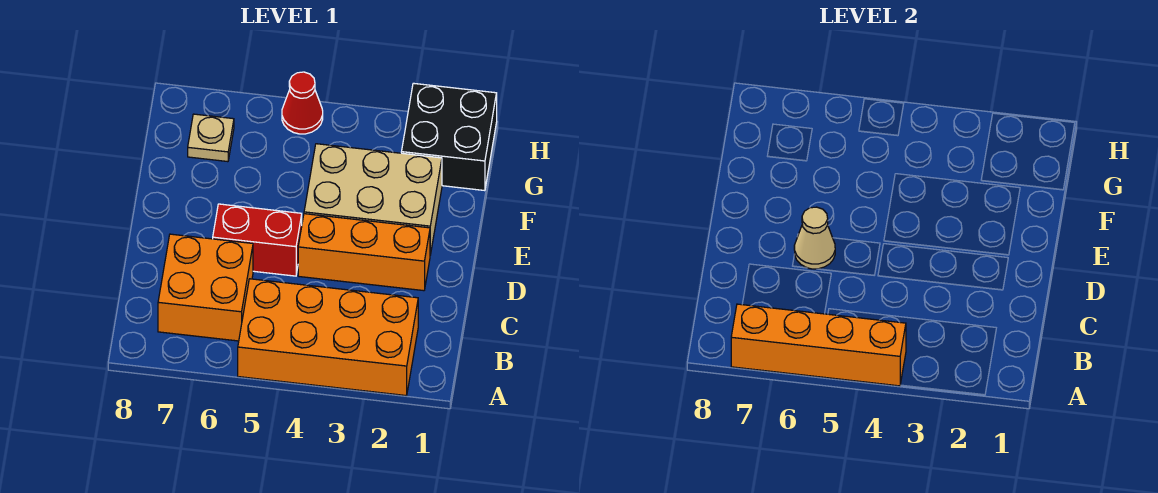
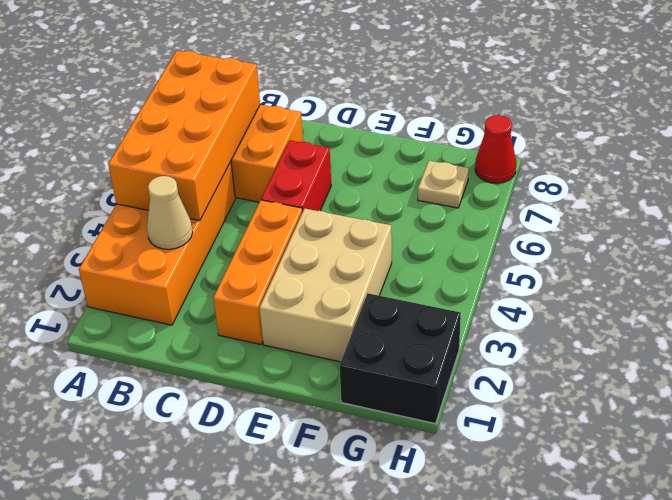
orange 1x4 brick [731,304,906,386] -> orange 2x4 brick [108,51,260,221]
tan 1x1 cone [794,207,835,269] -> tan 1x1 cone moved to [147,176,193,249]
red 1x1 cone [282,72,323,134] -> red 1x1 cone moved to [475,115,516,183]

